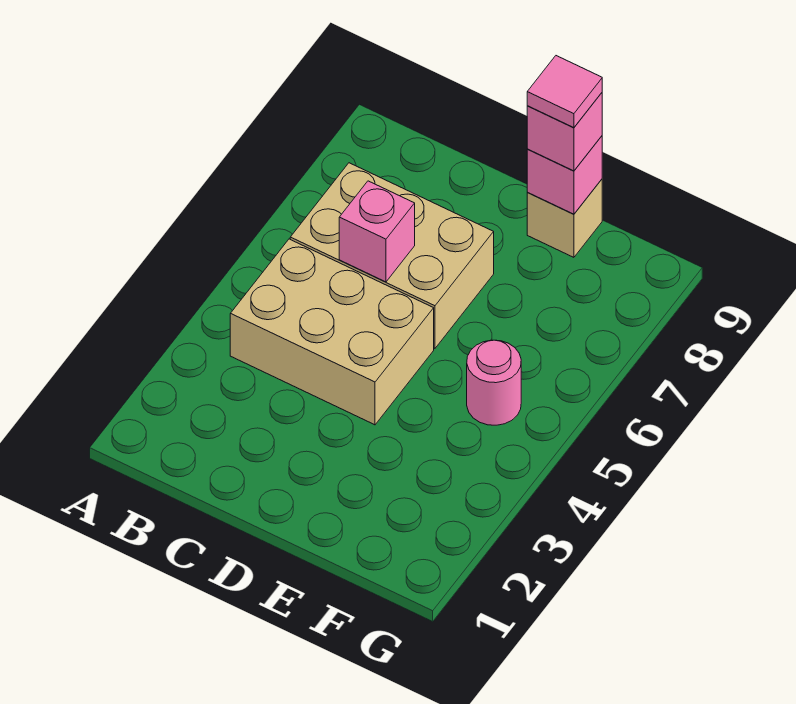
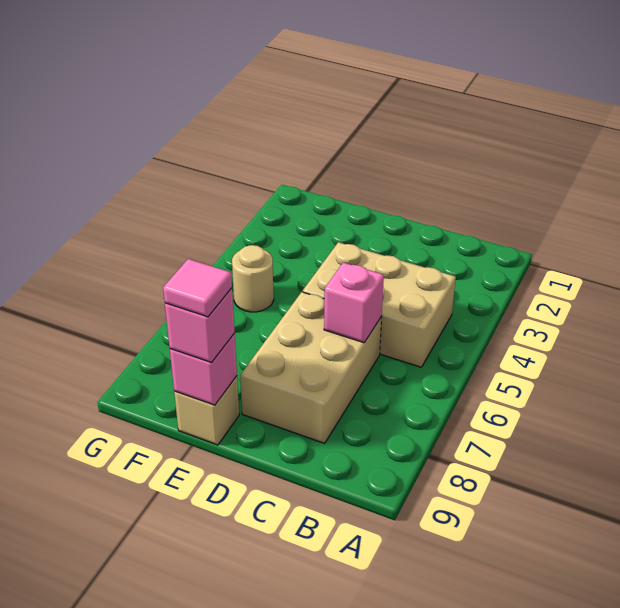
tan 2x3 brick [290,163,494,348] -> tan 2x3 brick turned to [240,292,382,443]
pink 1x1 round brick [467,340,521,425] -> tan 1x1 round brick [232,245,274,312]

